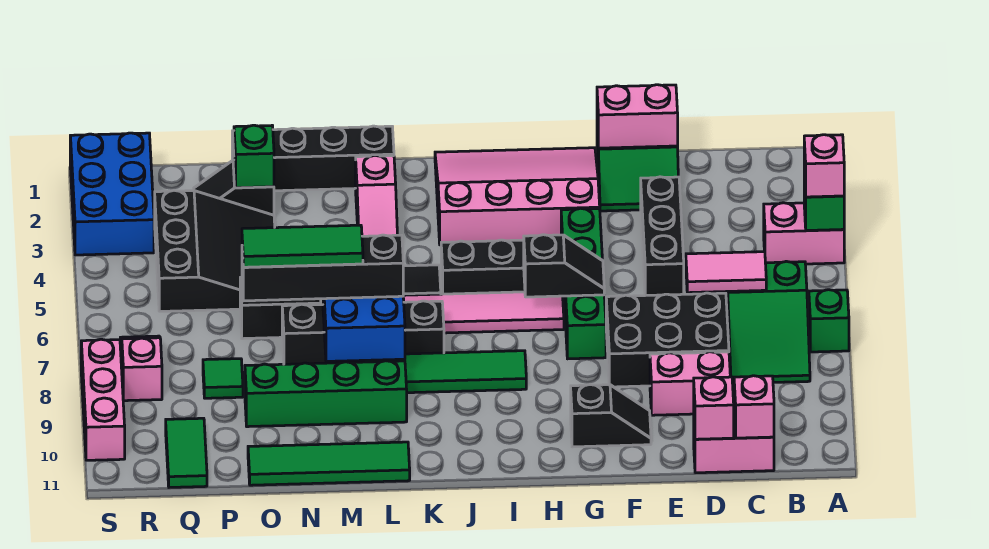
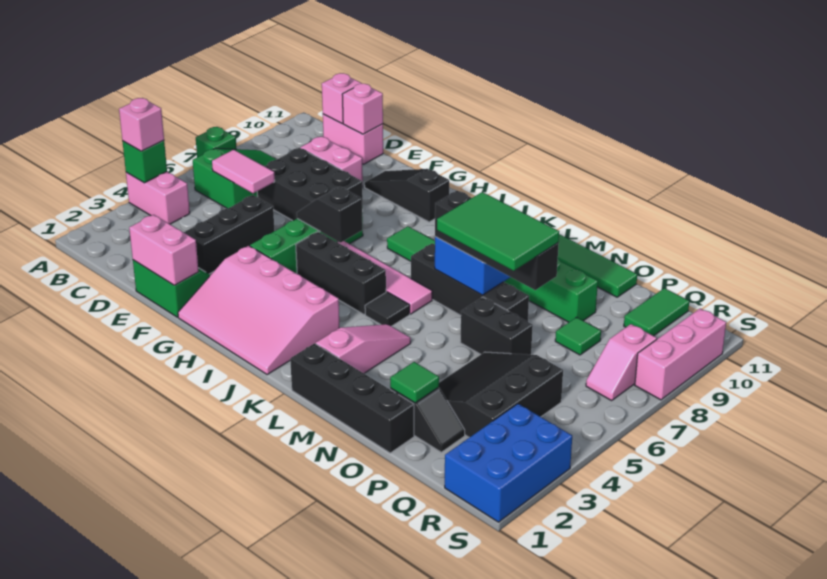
black 1x2 slope [571,385,651,447] -> black 1x3 slope [365,169,449,222]
green 1x3 tile [242,225,363,267] -> green 2x3 tile [437,192,559,271]
green 1x1 brick [234,125,274,188] -> green 1x1 tile [390,362,439,403]

